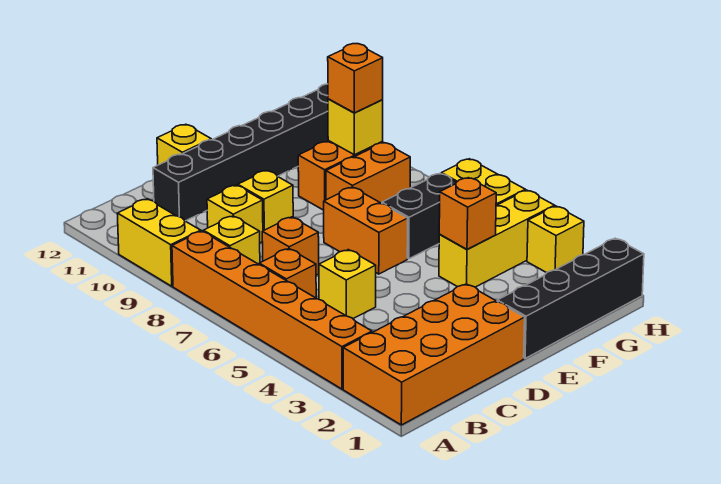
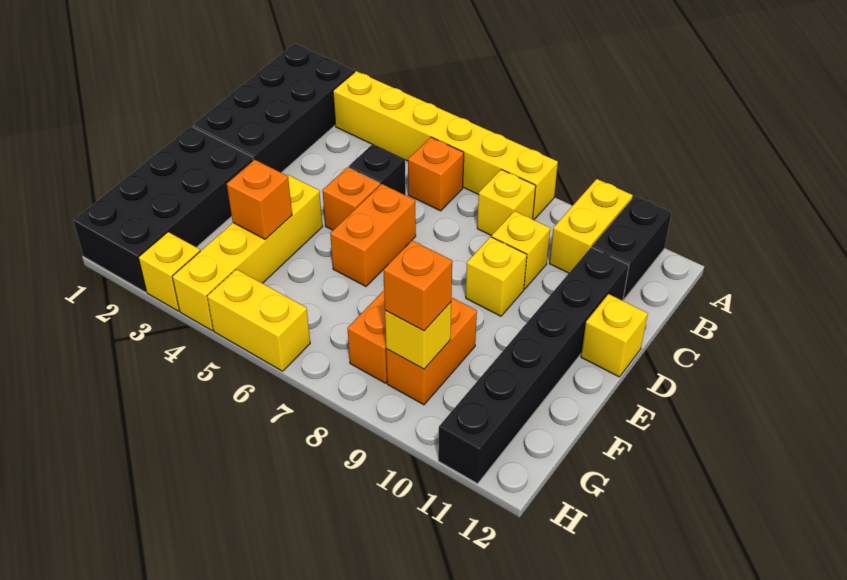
orange 2x4 brick [343,284,525,425] -> black 2x4 brick [192,44,355,173]
orange 1x6 brick [172,231,372,389] -> yellow 1x6 brick [333,71,558,220]
yellow 1x2 brick [117,199,201,286] -> yellow 1x2 brick turned to [550,179,633,273]
yellow 1x1 brick [319,250,376,319] -> black 1x1 brick [349,144,406,195]
orange 1x1 brick [262,217,319,275] -> orange 1x1 brick moved to [322,167,380,230]
black 1x4 brick [497,238,644,358] -> black 2x4 brick [73,126,253,292]
orange 1x2 brick [324,187,408,274] -> orange 1x2 brick turned to [330,184,416,286]
yellow 1x3 brick [439,190,555,287] -> yellow 1x4 brick [172,174,322,331]
black 1x2 brick [382,174,456,259] -> black 1x2 brick moved to [592,196,672,300]

